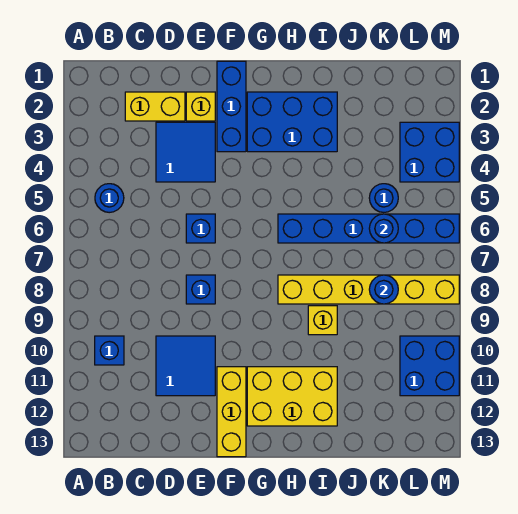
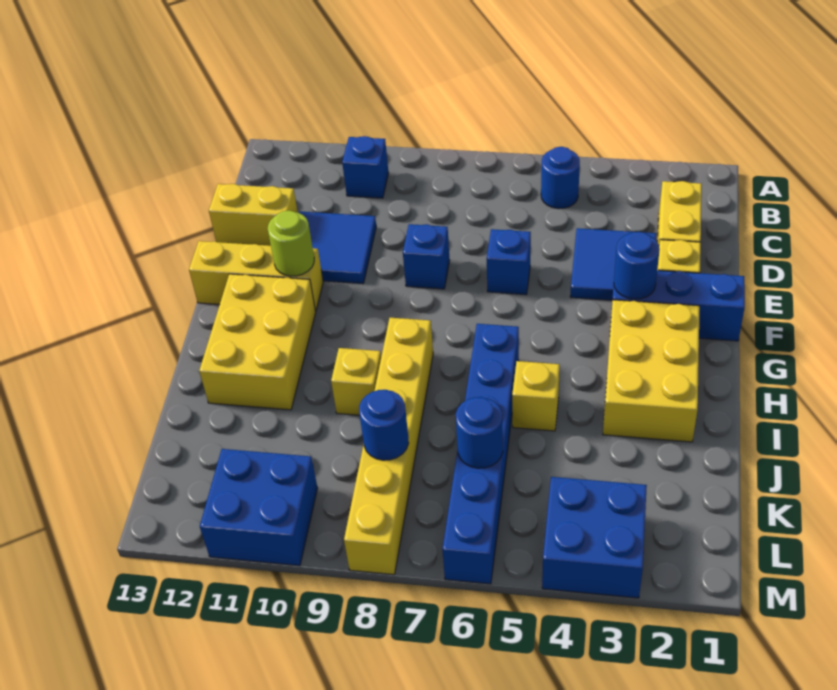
none -> yellow 1x2 brick [209,184,298,246]
none -> lime 1x1 round brick [268,210,314,276]
blue 2x3 brick [247,92,337,152] -> yellow 2x3 brick [603,300,700,442]
none -> yellow 1x1 brick [512,361,560,431]
blue 1x1 round brick [369,184,398,212] -> blue 1x1 round brick moved to [614,232,660,299]

